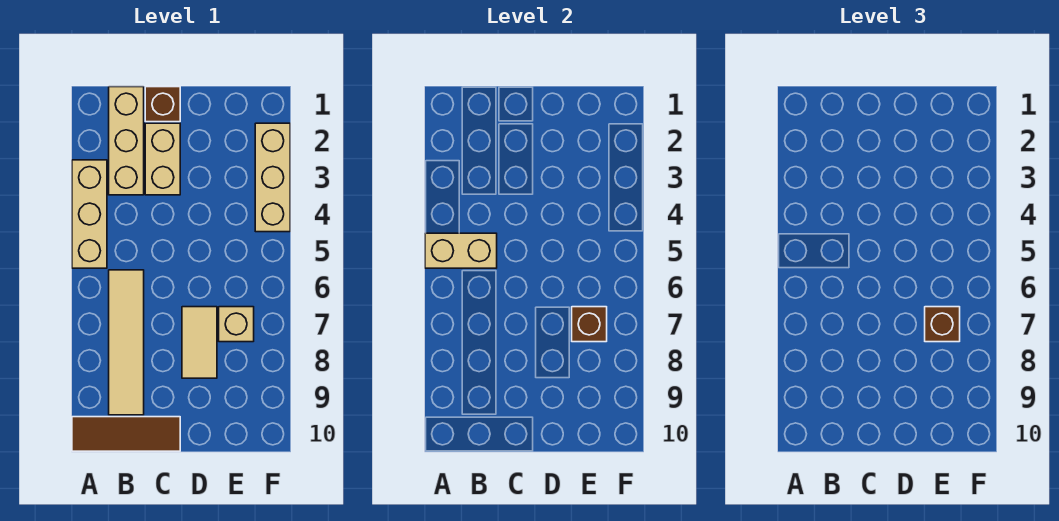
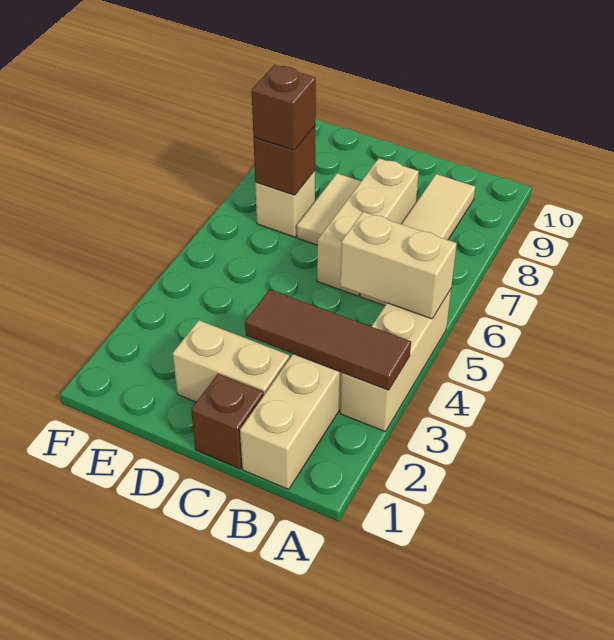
brown 1x3 tile [72,417,180,451] -> brown 1x3 tile moved to [245,289,411,390]
tan 1x2 brick [145,123,180,195] -> tan 1x2 brick turned to [173,320,289,402]
tan 1x3 brick [255,123,290,232] -> tan 1x3 brick moved to [317,158,419,296]

